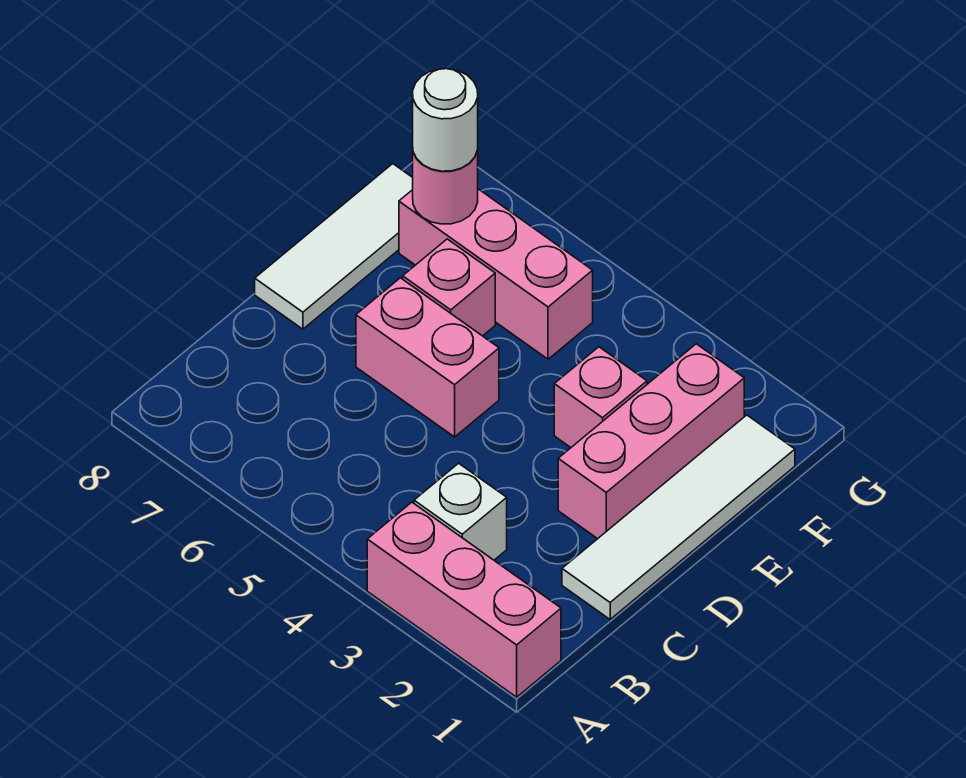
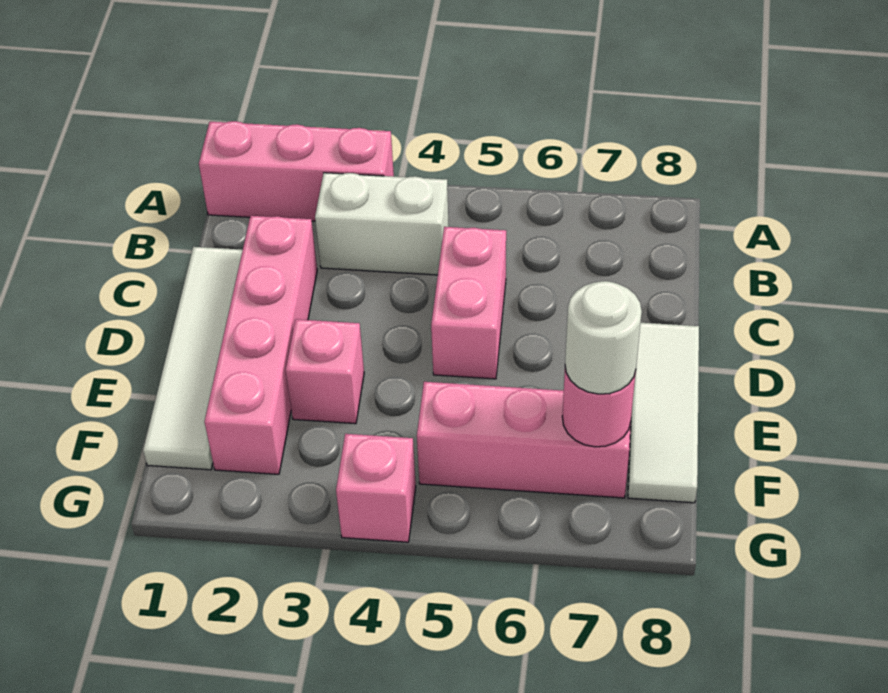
white 1x1 brick [414,463,507,560] -> white 1x2 brick [315,173,449,275]
pink 1x3 brick [558,344,744,539] -> pink 1x4 brick [204,216,317,474]
pink 1x2 brick [356,278,499,437] -> pink 1x2 brick turned to [431,227,506,379]
pink 1x1 brick [403,239,495,336] -> pink 1x1 brick moved to [336,434,416,542]

